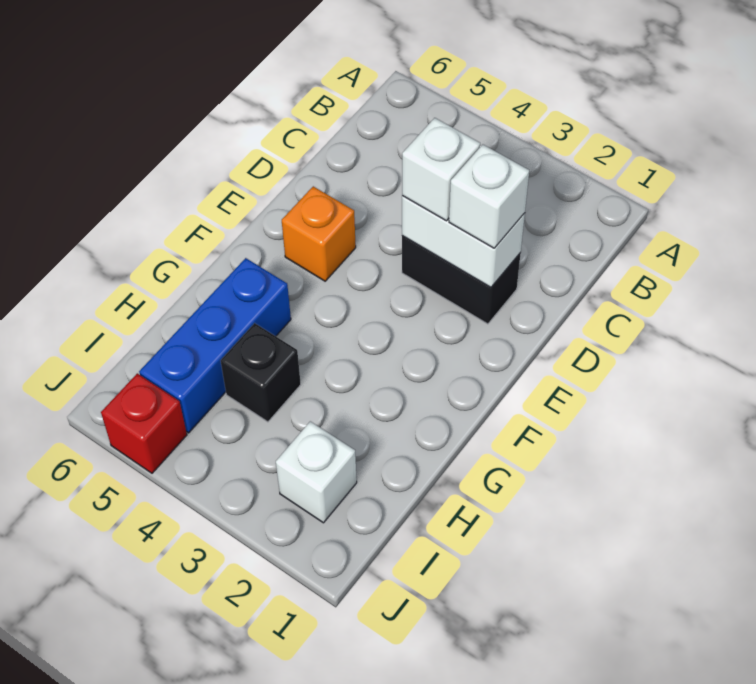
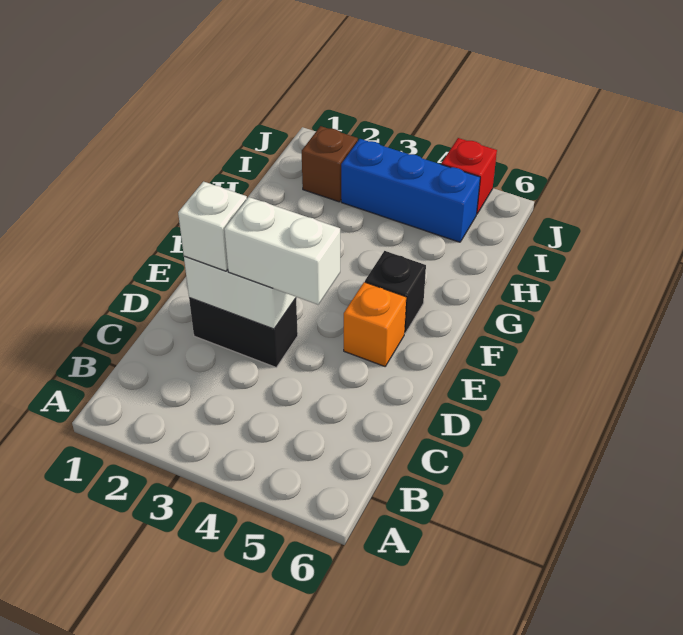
white 1x1 brick [402,118,480,221] -> white 1x2 brick [224,197,340,305]
blue 1x3 brick [139,258,291,433] -> blue 1x3 brick turned to [341,139,480,242]
black 1x1 brick [221,323,301,422] -> black 1x1 brick moved to [365,251,426,333]
white 1x1 brick [276,421,357,523] -> brown 1x1 brick [302,126,358,202]

